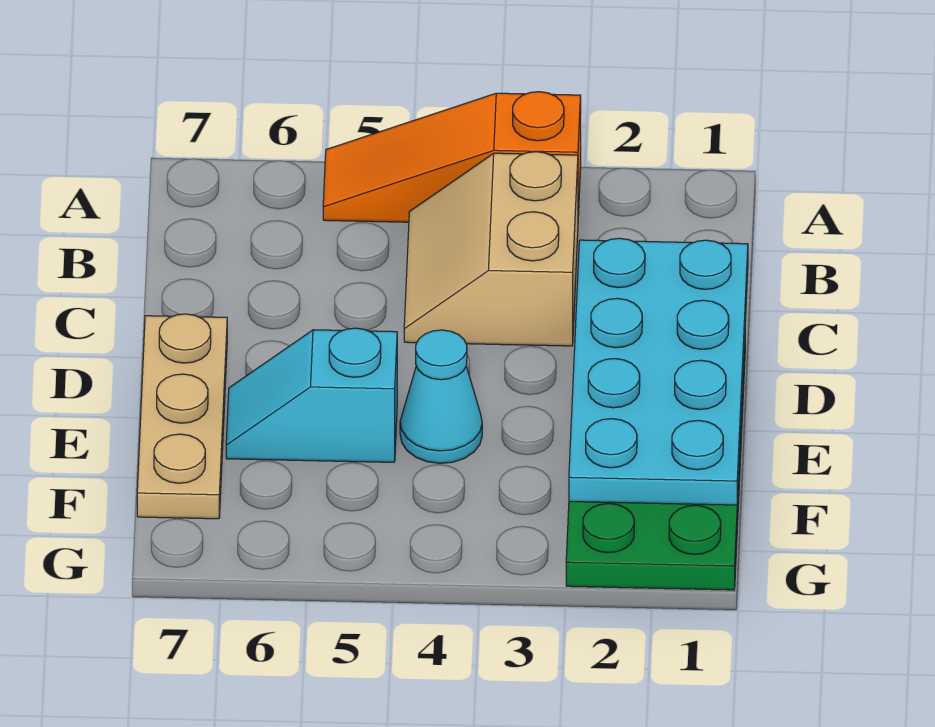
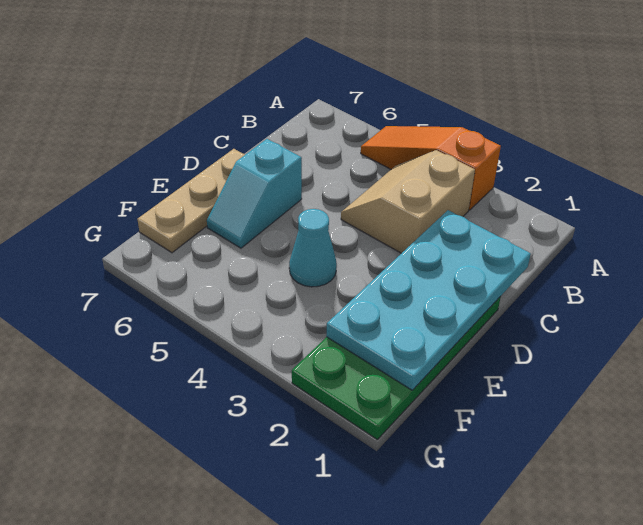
cyan 1x2 slope [226,328,397,462] -> cyan 1x2 slope turned to [207,139,302,248]

